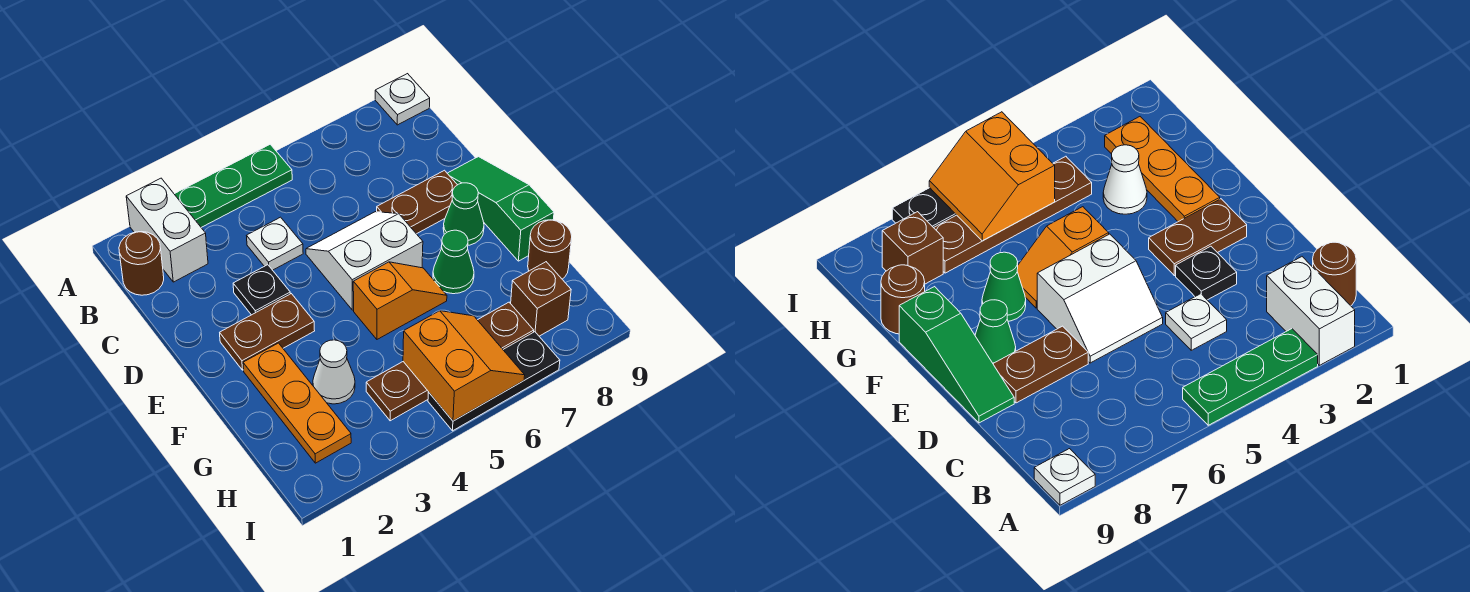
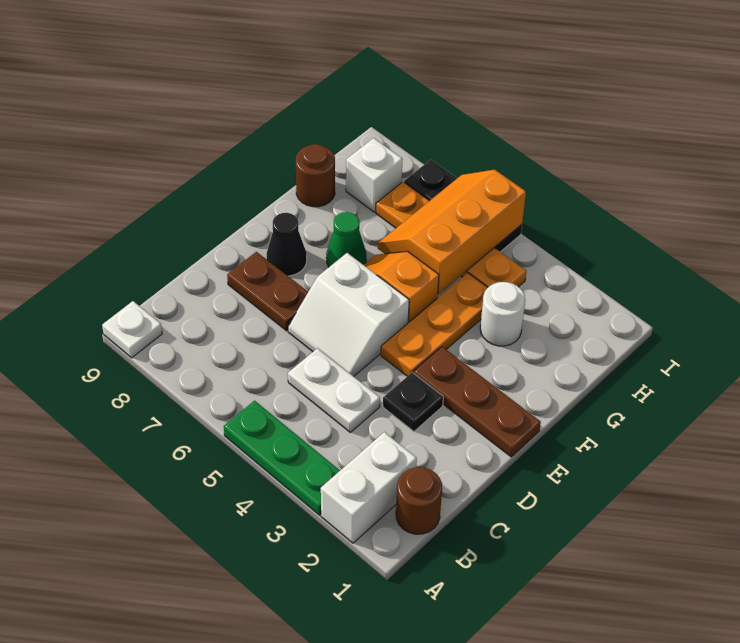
white 1x1 plate [247,217,303,270] -> white 1x2 plate [288,348,380,432]
green 1x3 slope [447,157,554,261] -> none
brown 1x2 plate [220,294,315,370] -> brown 1x3 plate [414,347,541,457]
green 1x1 cone [443,183,484,245] -> black 1x1 cone [267,213,307,276]
orange 1x3 plate [243,343,351,463] -> orange 1x3 plate moved to [381,273,488,376]
white 1x1 cone [313,340,355,404] -> white 1x1 round brick [480,282,525,346]
brown 1x4 plate [366,302,534,421] -> orange 1x4 plate [376,182,526,287]
orange 2x2 slope [403,311,525,421] -> orange 2x3 slope [378,170,526,294]
brown 1x1 brick [511,262,571,336] -> white 1x1 brick [346,138,402,212]

